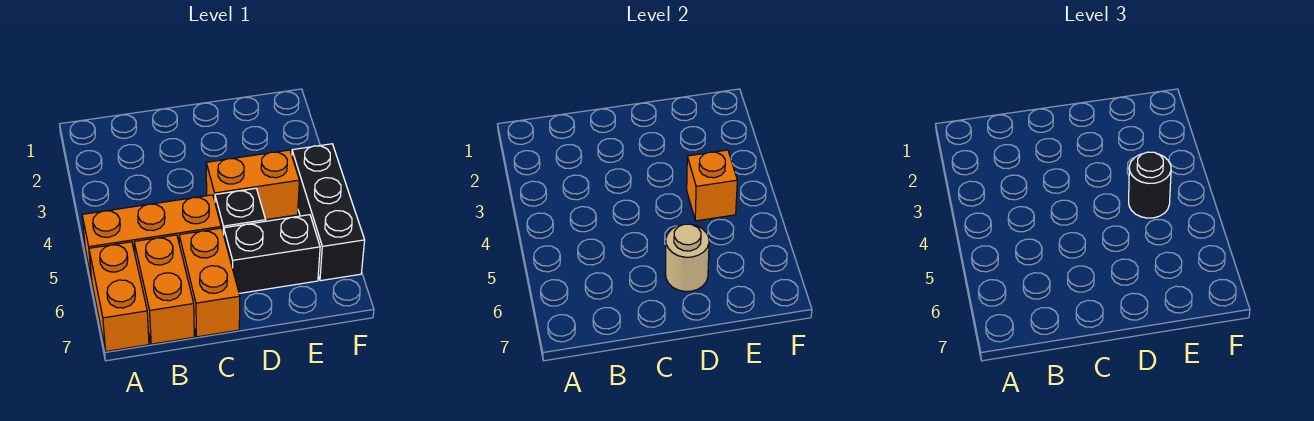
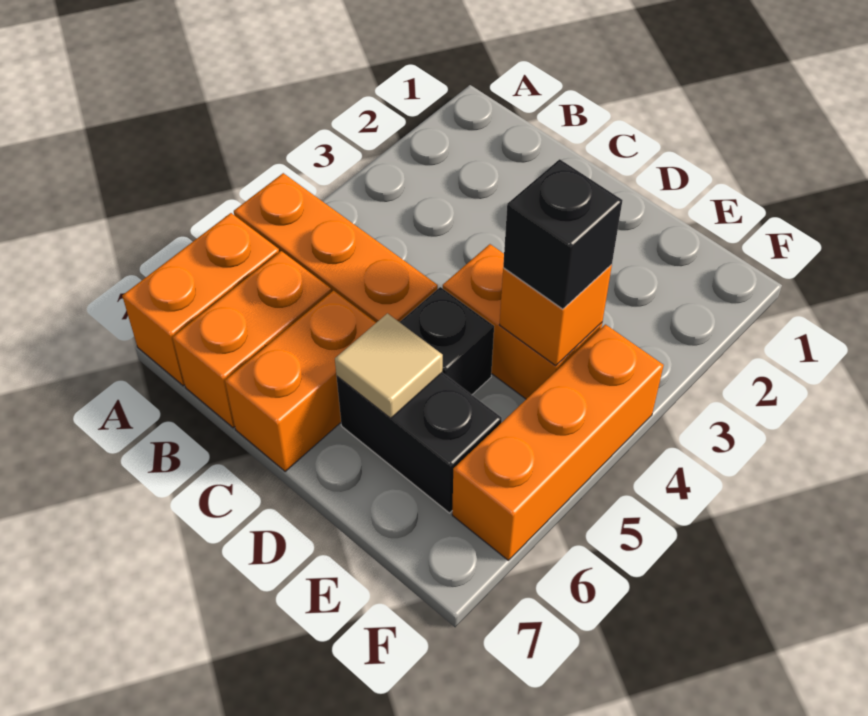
tan 1x1 round brick [666,224,709,291] -> tan 1x1 tile [335,313,443,418]
black 1x1 round brick [1129,152,1171,218] -> black 1x1 brick [503,159,623,309]
black 1x3 brick [292,144,365,281] -> orange 1x3 brick [452,324,664,561]

